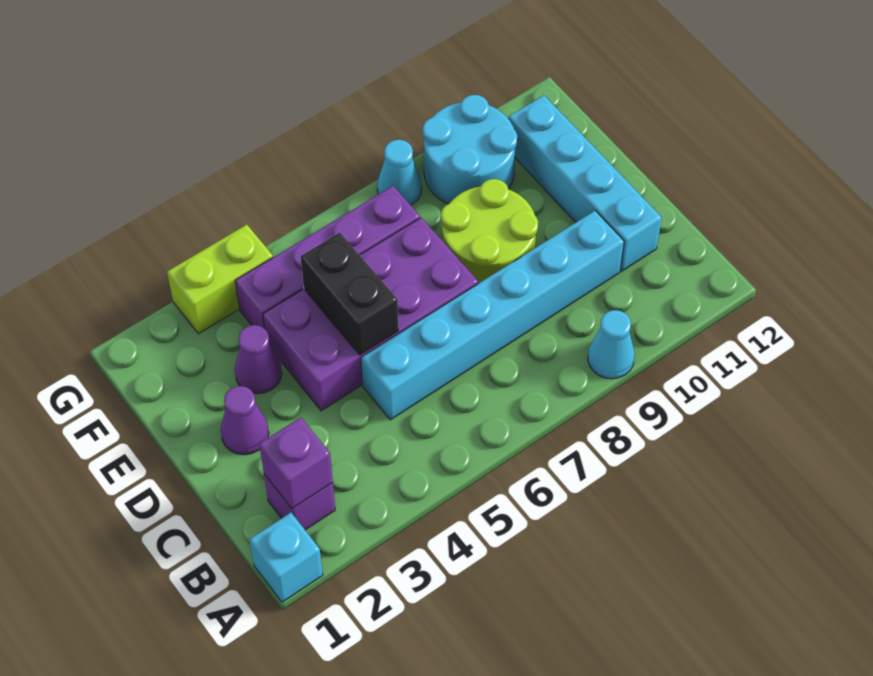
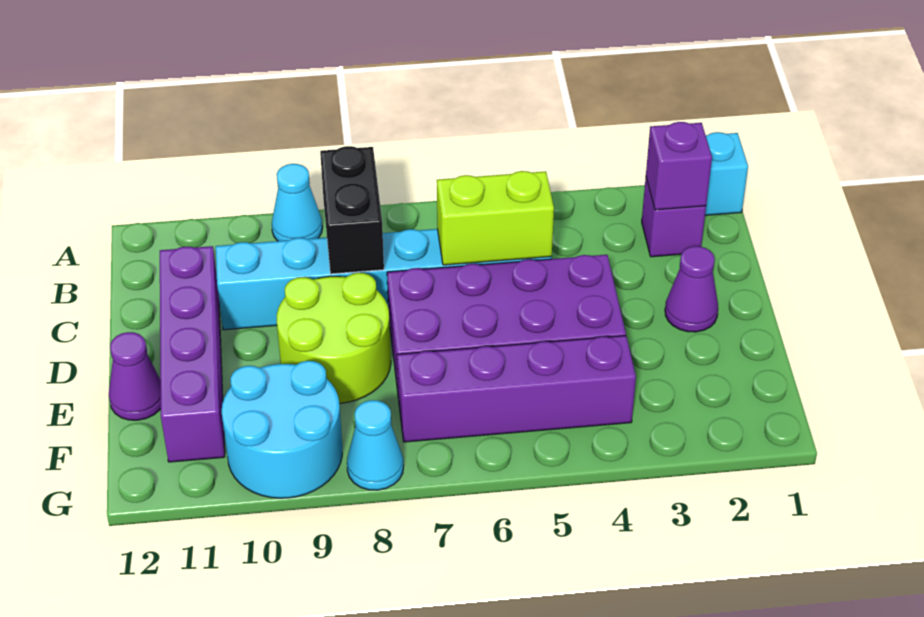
cyan 1x4 brick [509,95,662,271] -> purple 1x4 brick [160,246,225,462]
black 1x2 brick [301,233,398,355] -> black 1x2 brick moved to [320,146,384,274]
purple 1x1 cone [235,325,282,394] -> purple 1x1 cone moved to [109,332,161,420]
lime 1x2 brick [167,225,273,334] -> lime 1x2 brick moved to [437,171,554,265]

